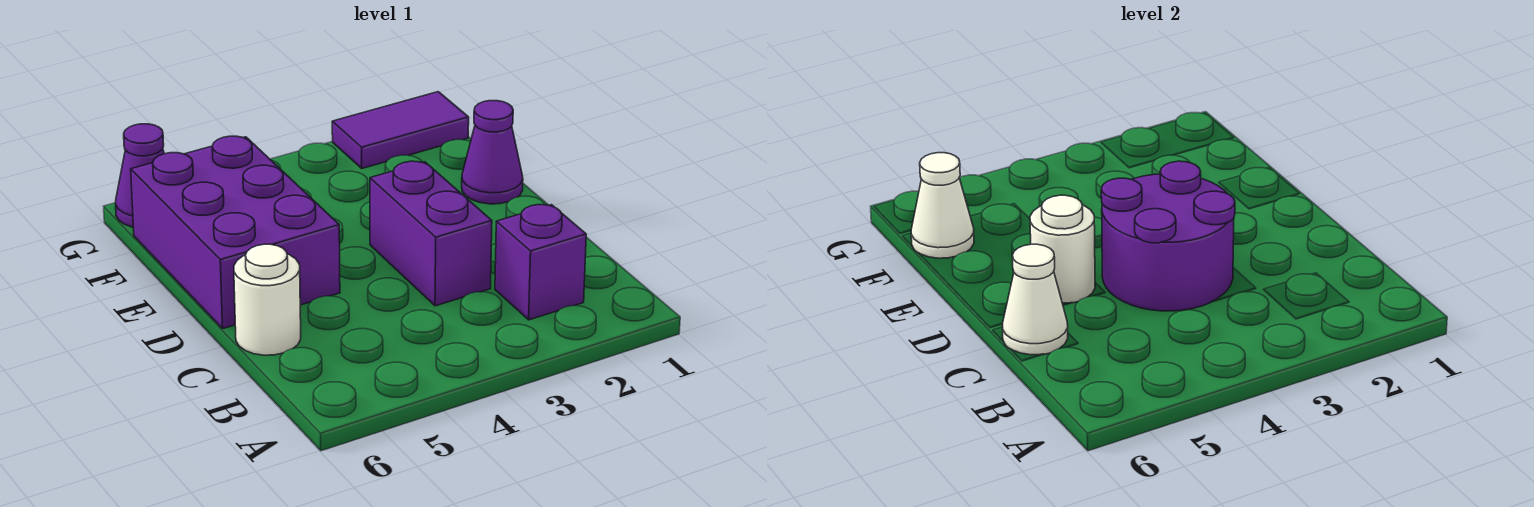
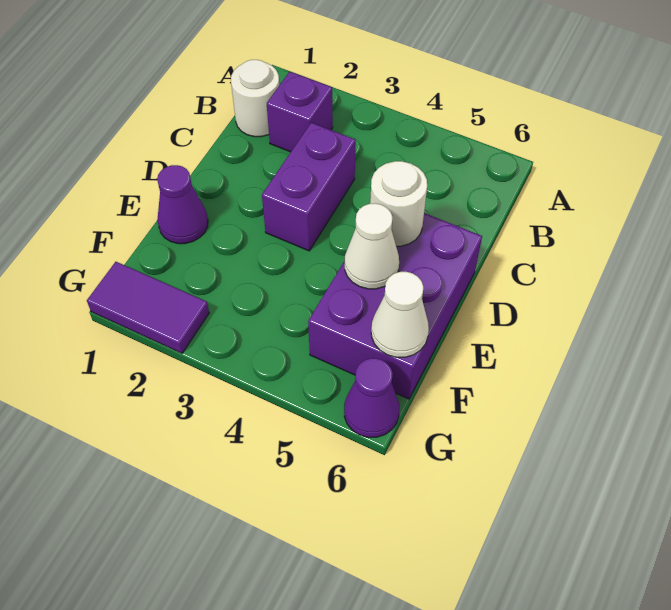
purple 2x2 round brick [1101,161,1235,311] -> none
white 1x1 round brick [234,244,301,355] -> white 1x1 round brick moved to [231,60,279,137]
white 1x1 cone [1003,244,1068,355] -> white 1x1 cone moved to [345,203,399,289]

